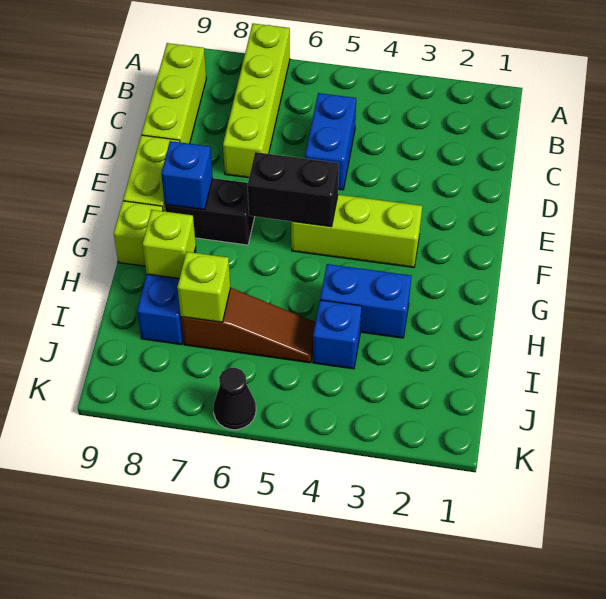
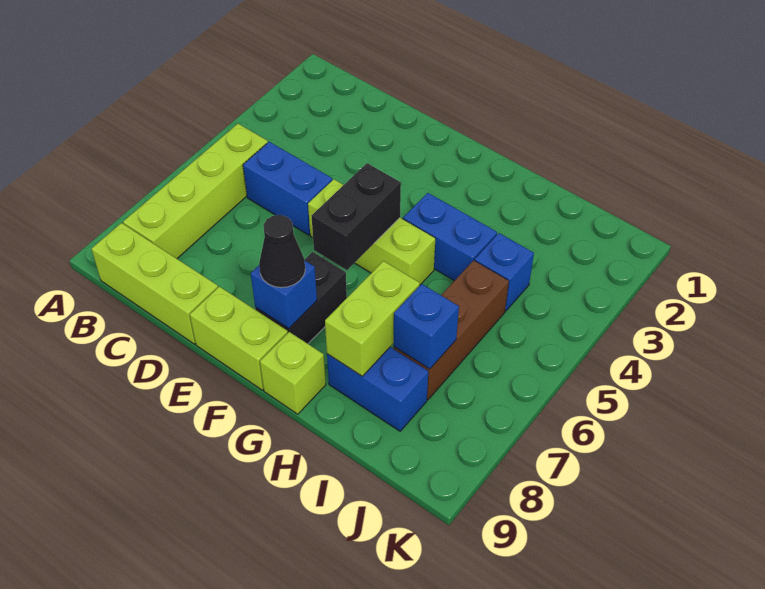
lime 1x4 brick [223,24,290,178] -> lime 1x4 brick turned to [123,124,268,259]
lime 1x3 brick [291,195,422,267] -> lime 1x3 brick turned to [308,179,436,285]
blue 1x2 brick [320,264,411,338] -> blue 1x2 brick turned to [403,193,497,281]
lime 1x1 brick [142,210,196,279] -> lime 1x2 brick [325,261,420,376]
brown 1x3 slope [181,288,316,363] -> brown 1x3 brick [393,260,509,400]
lime 1x1 brick [177,252,230,322] -> blue 1x1 brick [393,284,459,369]
black 1x1 cone [213,368,256,430] -> black 1x1 cone moved to [259,215,305,288]

